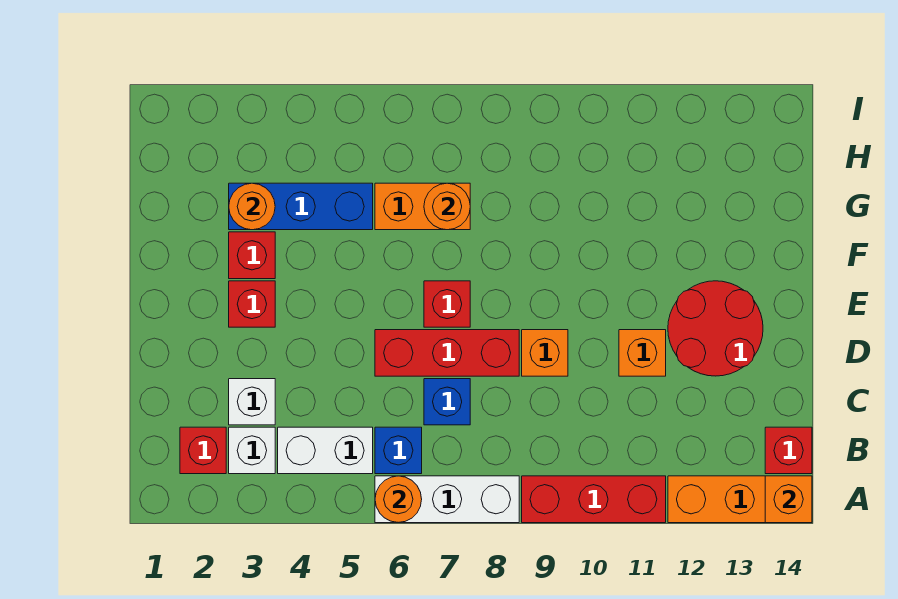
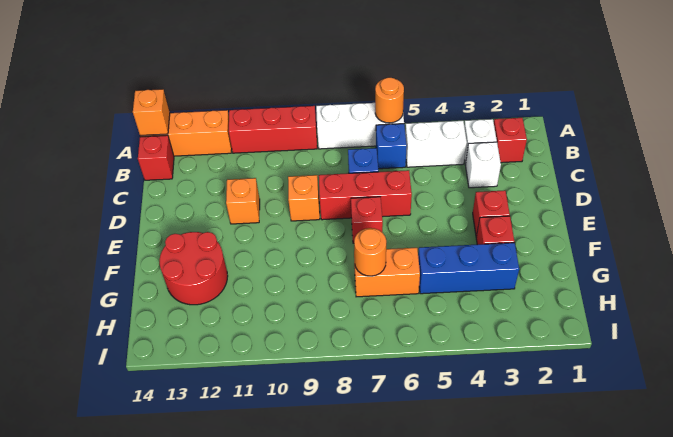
red 2x2 round brick [668,281,763,376] -> red 2x2 round brick moved to [160,232,228,305]
orange 1x1 round brick [229,183,275,230] -> none

